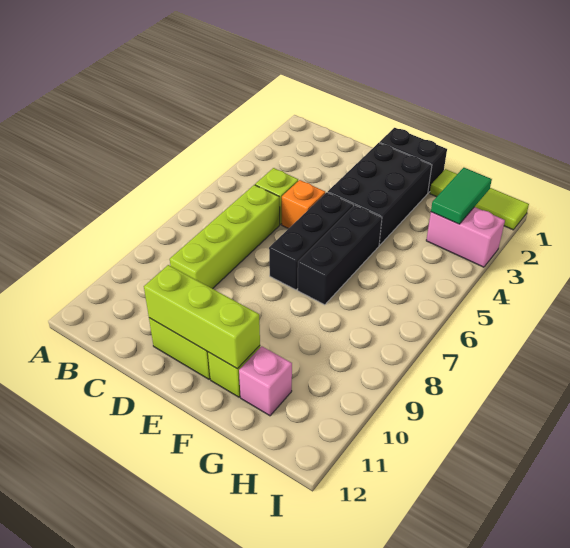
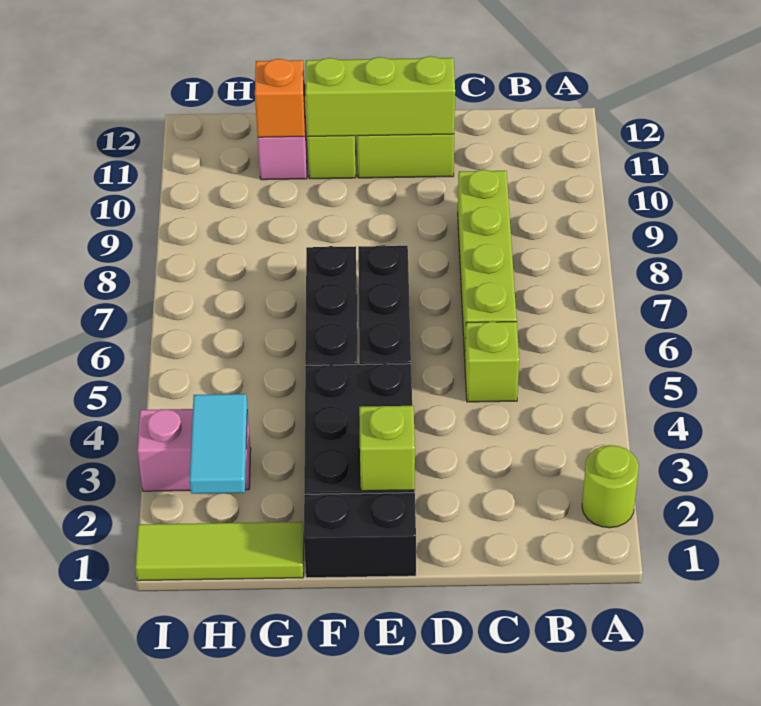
none -> lime 1x1 round brick [582,445,639,528]
orange 1x1 brick [282,180,325,229] -> orange 1x1 brick moved to [255,59,305,137]
none -> lime 1x1 brick [359,406,415,491]
green 1x2 tile [431,168,492,224] -> cyan 1x2 tile [190,394,247,494]

